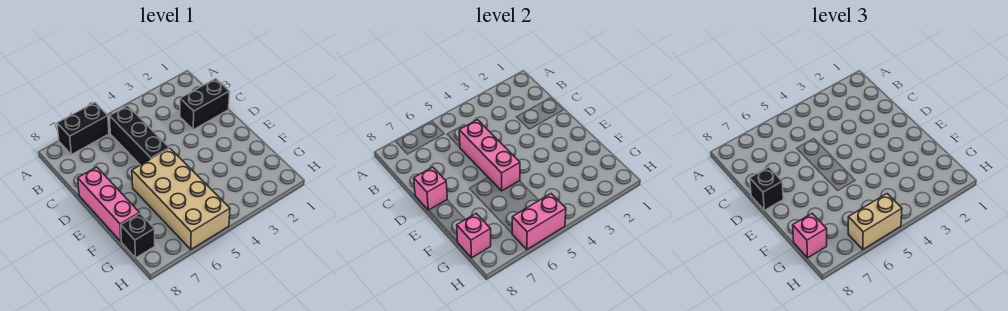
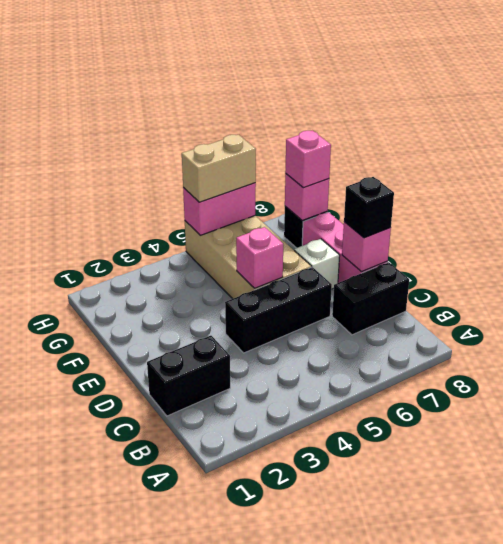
black 1x2 brick [57,103,109,155] -> black 1x2 brick moved to [332,262,409,335]
black 1x3 brick [110,106,169,165] -> black 1x3 brick turned to [225,267,332,353]
pink 1x3 brick [459,120,520,191] -> pink 1x1 brick [236,227,283,288]
none -> white 1x1 brick [294,239,340,289]

